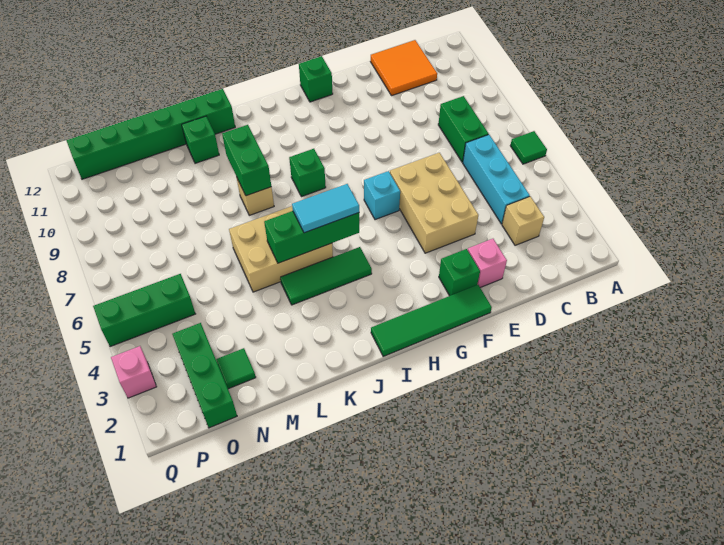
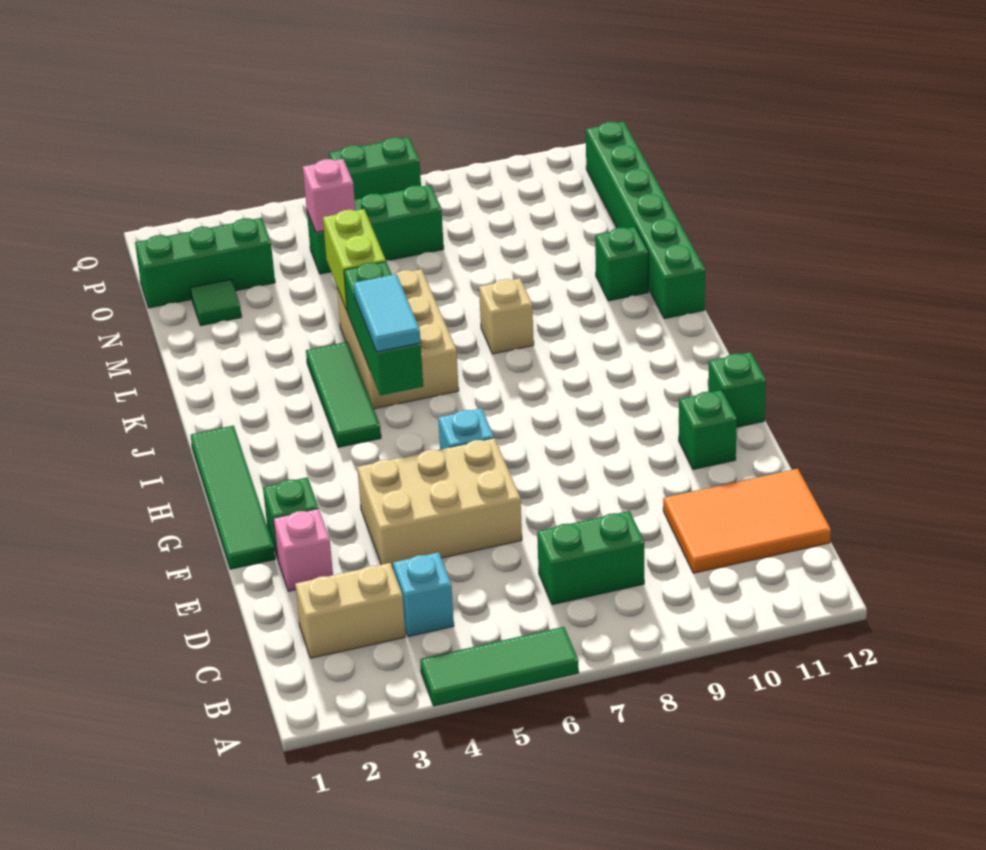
green 1x1 tile [510,131,547,164] -> green 1x3 tile [420,627,579,706]
tan 1x1 brick [502,196,544,245] -> tan 1x2 brick [295,563,406,658]
cyan 1x3 brick [463,135,530,224] -> cyan 1x1 brick [393,552,454,637]
orange 2x2 tile [370,40,437,96] -> orange 2x3 tile [663,469,831,573]
green 1x1 brick [289,149,326,197] -> green 1x1 brick moved to [679,390,737,469]
green 1x2 brick [222,125,271,196] -> green 1x2 brick moved to [329,137,421,199]
none -> lime 1x2 brick [323,209,386,310]
green 1x3 brick [93,274,195,347] -> green 1x3 brick turned to [307,185,444,274]
pink 1x1 brick [111,346,156,398] -> pink 1x1 brick moved to [303,159,356,232]

